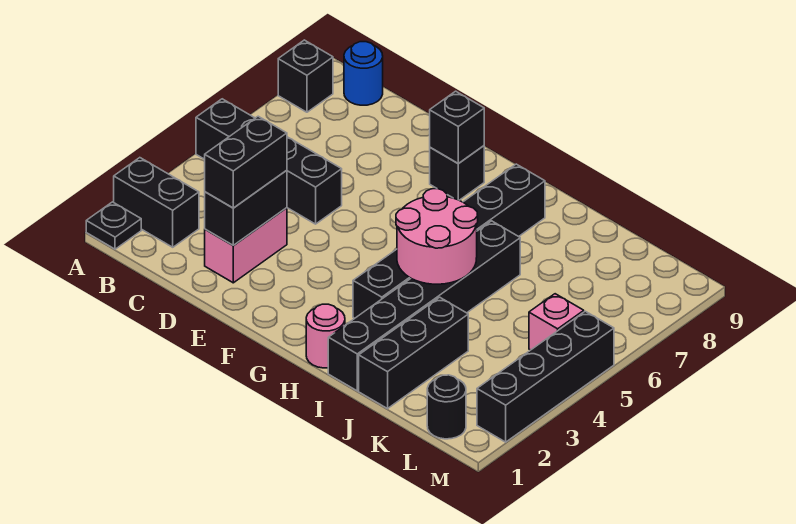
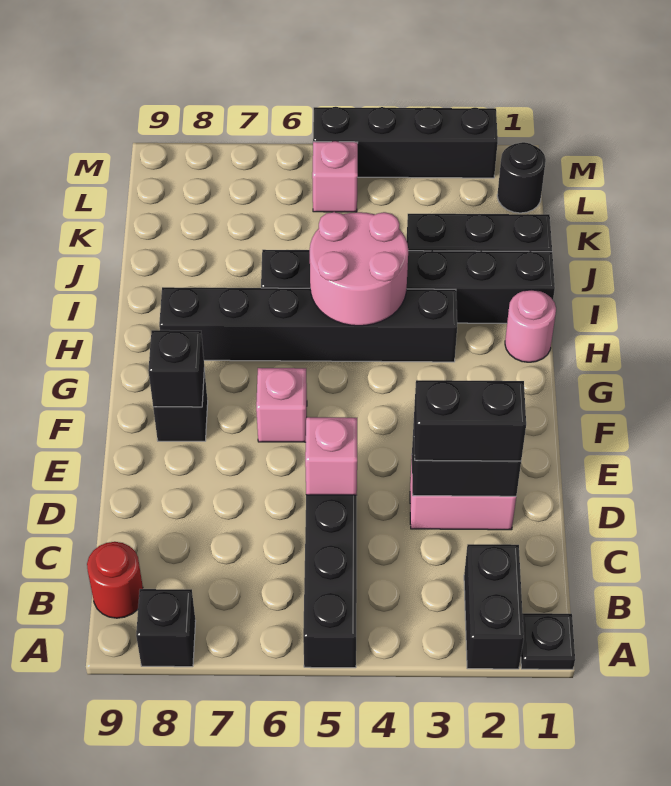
blue 1x1 round brick [344,42,383,105] -> red 1x1 round brick [87,542,143,618]
none -> pink 1x1 brick [305,417,357,495]
none -> pink 1x1 brick [256,368,307,442]

